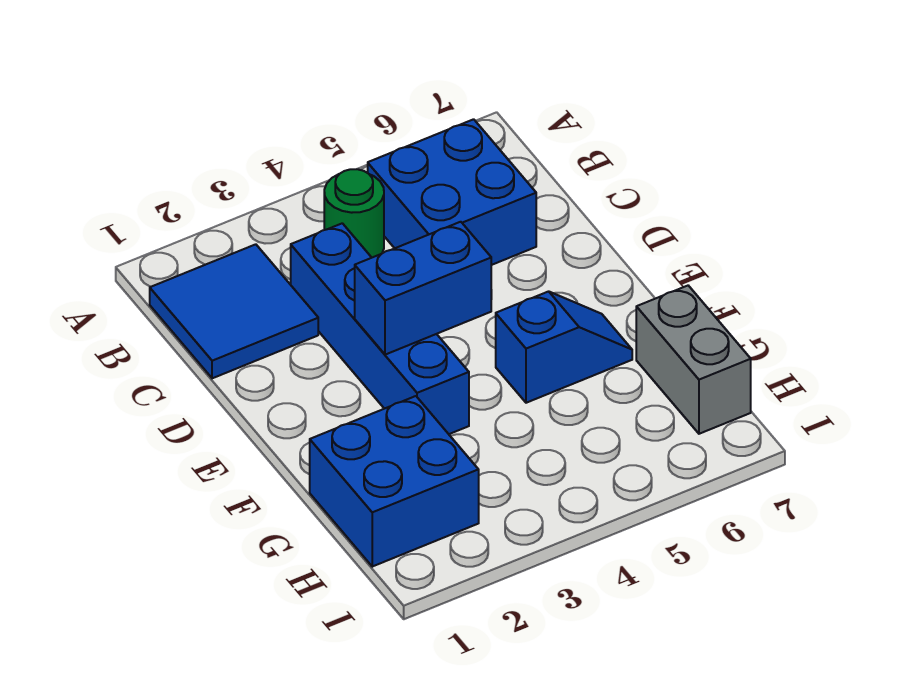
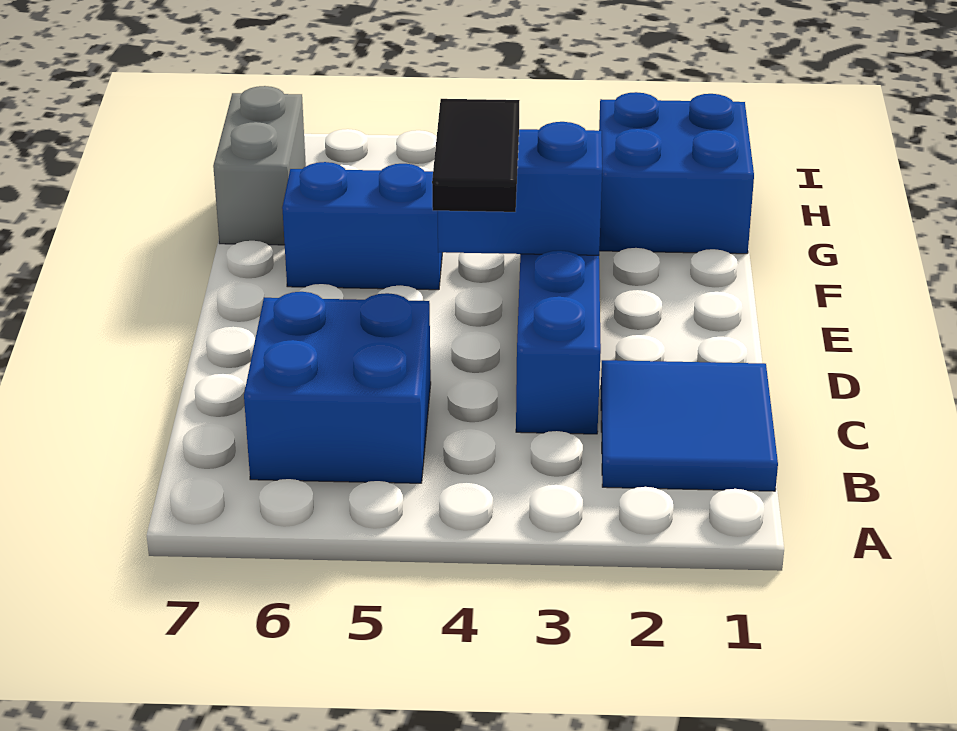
green 1x1 round brick [324,169,384,257] -> none
none -> black 1x2 tile [432,99,519,212]
blue 1x2 slope [496,291,632,403] -> blue 1x2 brick [282,162,443,290]

